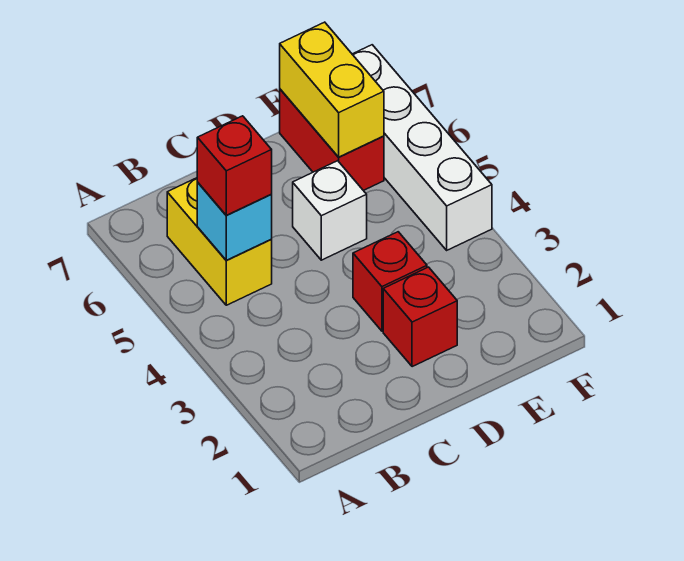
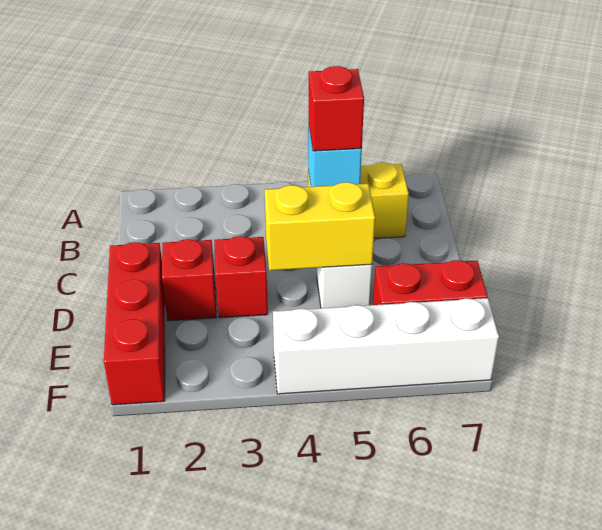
none -> red 1x3 brick [104,242,165,405]
yellow 1x2 brick [280,22,384,157] -> yellow 1x2 brick moved to [265,182,375,270]

